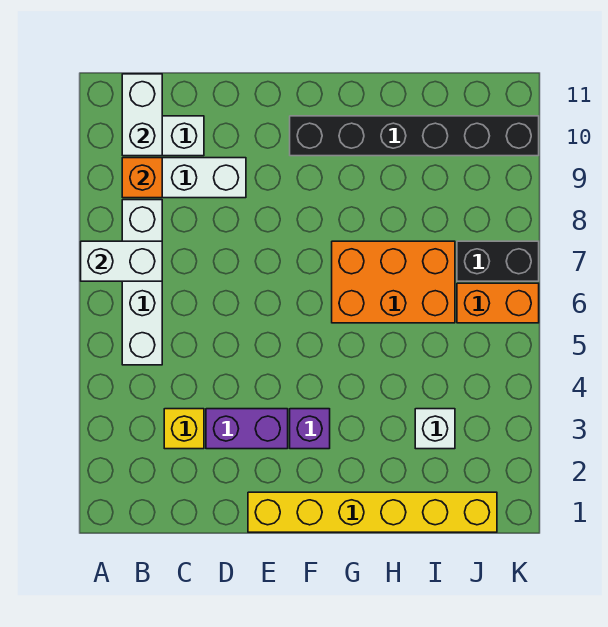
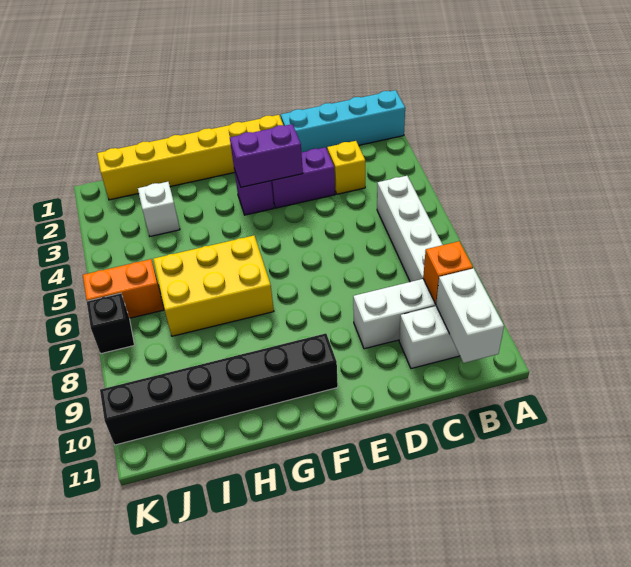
none -> cyan 1x4 brick [281,90,405,153]
white 1x2 brick [81,241,162,281] -> none
none -> purple 1x2 brick [230,124,303,187]
orange 2x3 brick [332,241,455,323] -> yellow 2x3 brick [153,236,274,336]
black 1x2 brick [457,241,539,281] -> black 1x1 brick [87,293,134,354]

